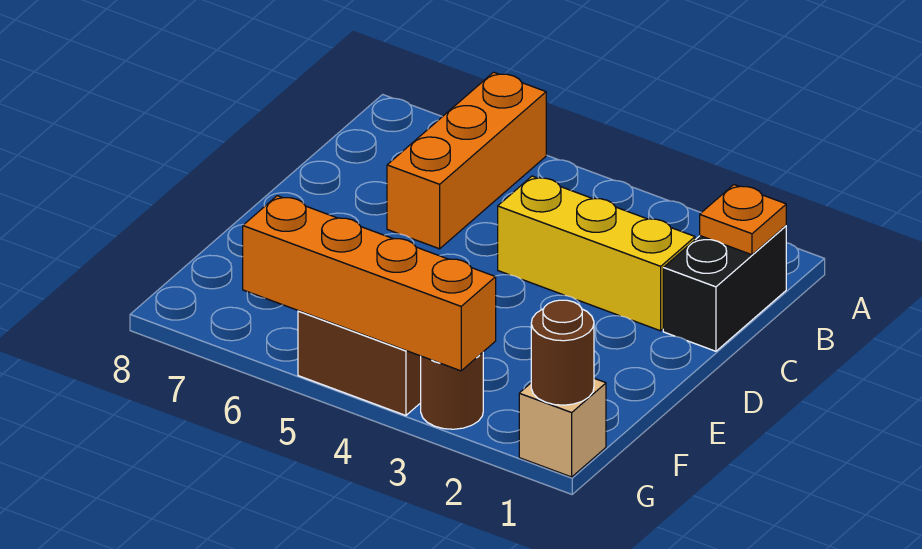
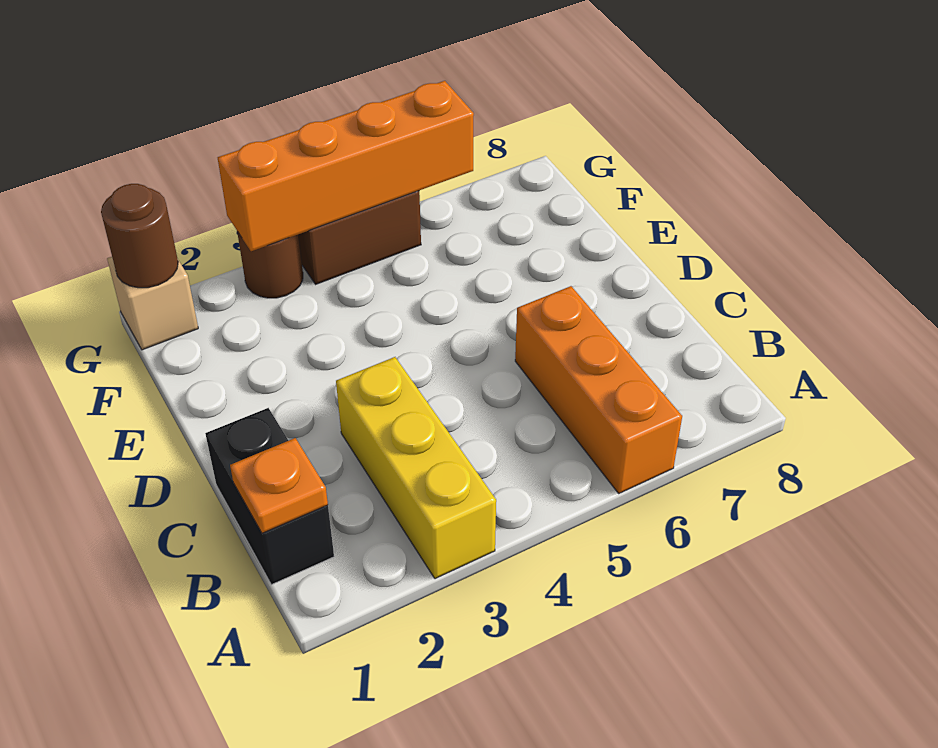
yellow 1x3 brick [498,176,695,331] -> yellow 1x3 brick turned to [336,357,496,579]

